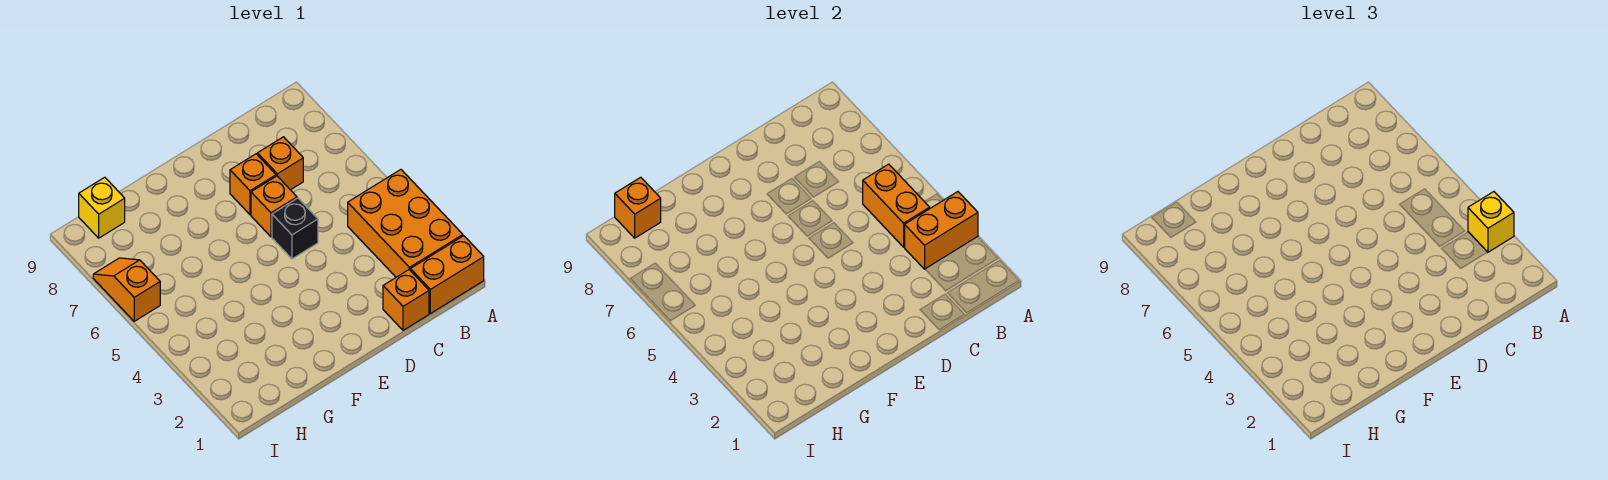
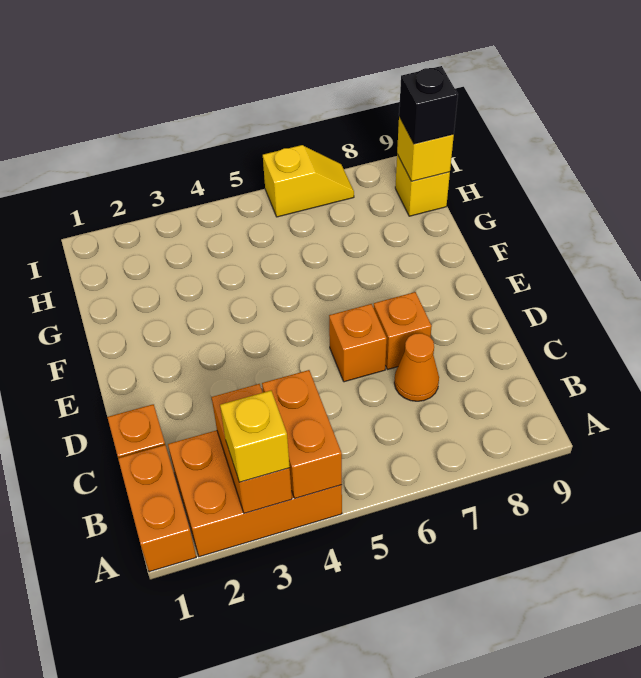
orange 1x2 brick [863,164,930,247] -> orange 1x2 brick turned to [262,370,342,498]
orange 1x1 brick [257,137,303,190] -> orange 1x1 cone [394,333,439,401]
black 1x1 brick [272,198,318,259] -> black 1x1 brick moved to [399,66,458,144]
orange 1x1 brick [615,177,661,238] -> yellow 1x1 brick [397,117,454,181]
orange 1x2 slope [93,258,160,321] -> yellow 1x2 slope [263,145,354,217]

